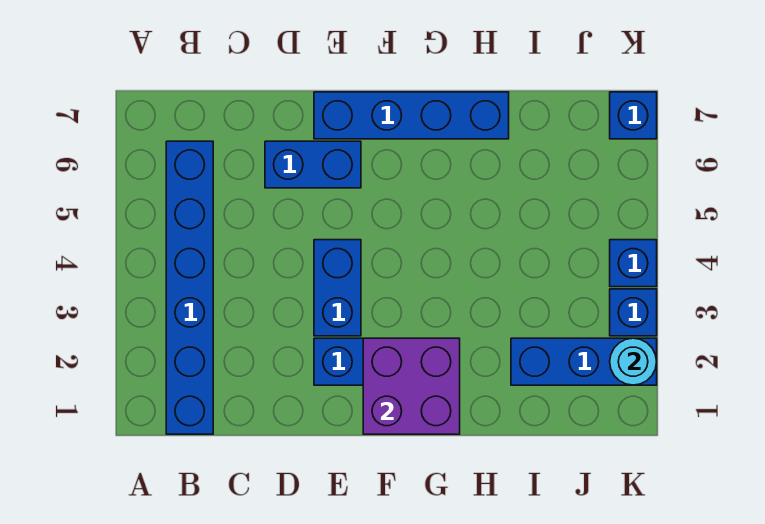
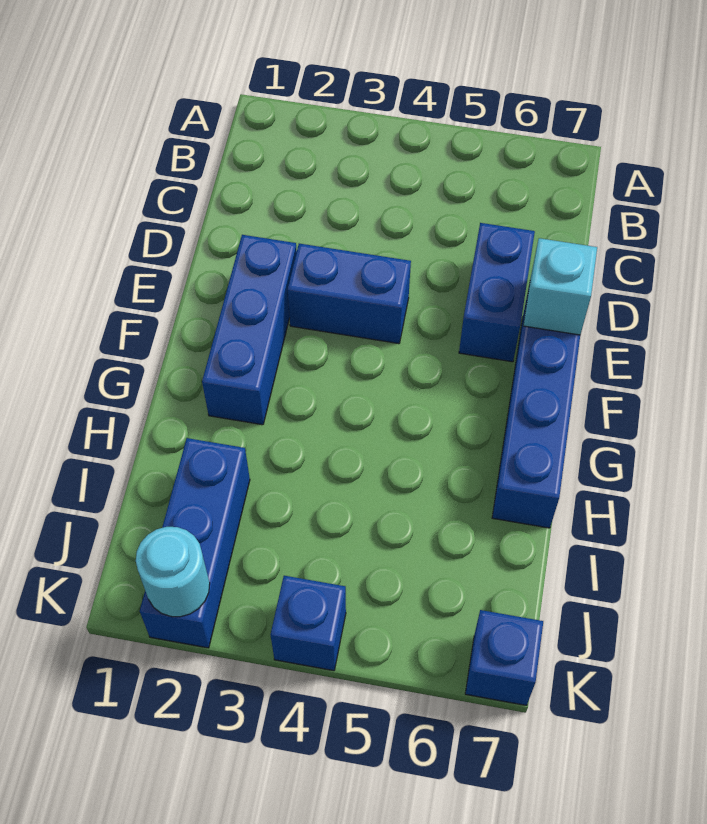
blue 1x6 brick [166,141,213,434] -> none
none -> cyan 1x1 brick [523,238,597,335]
purple 2x2 brick [363,338,460,434] -> none
blue 1x1 brick [610,289,657,336] -> none

